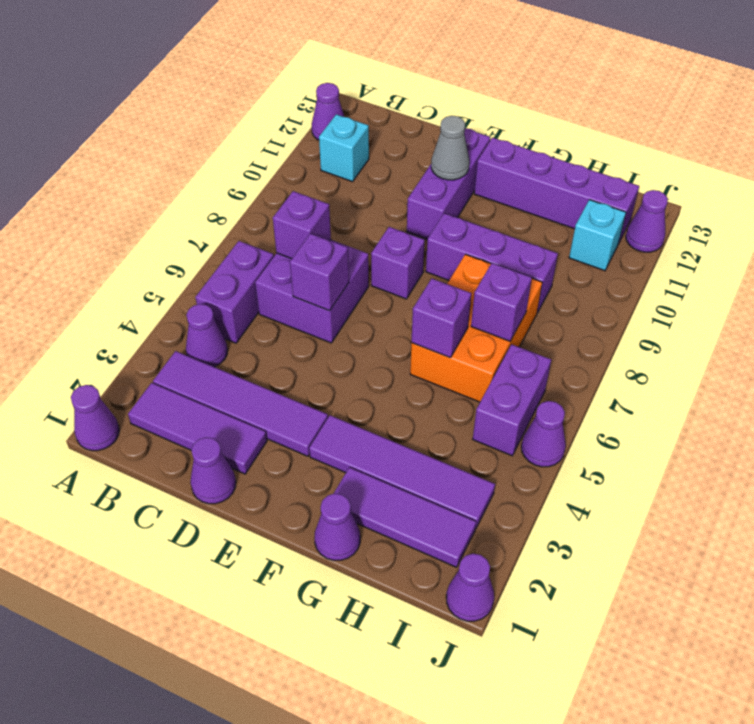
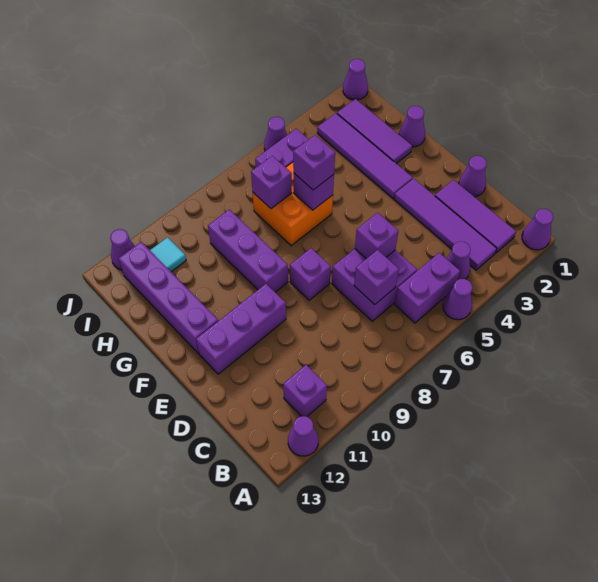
none -> purple 1x1 cone [443,279,472,320]
cyan 1x1 brick [319,114,369,182] -> purple 1x1 brick [283,365,327,417]
grey 1x1 cone [431,116,469,180] -> none
orange 2x3 brick [410,254,542,402] -> orange 2x2 brick [253,162,333,246]
none -> purple 1x1 brick [293,135,335,190]
cyan 1x1 brick [569,200,626,271] -> cyan 1x1 tile [150,237,186,272]

